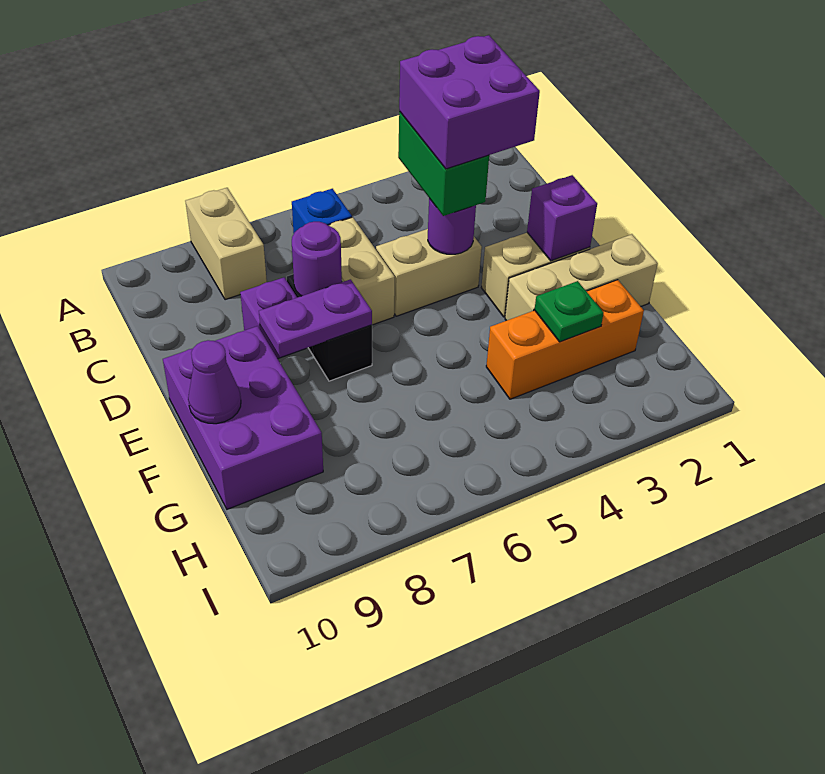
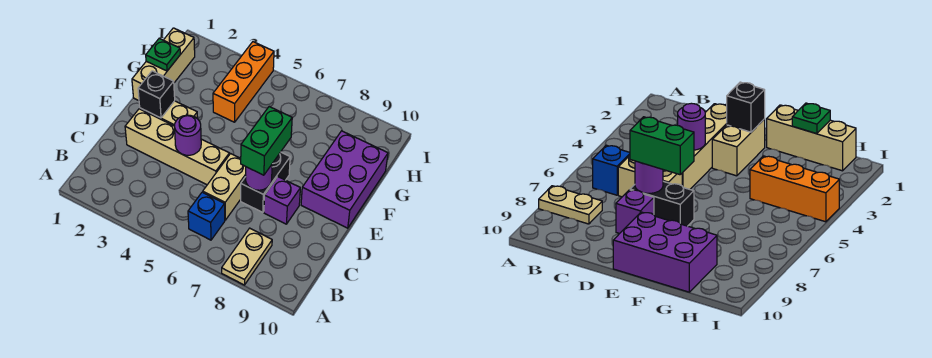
tan 1x2 brick [185,188,267,300] -> tan 1x2 plate [222,228,272,285]
purple 2x2 brick [399,35,540,169] -> none
green 1x2 brick [398,112,489,216] -> green 1x2 brick moved to [241,107,292,175]
tan 1x2 brick [376,229,482,316] -> tan 1x4 brick [125,109,229,185]
purple 1x1 brick [527,175,597,261] -> black 1x1 brick [138,71,175,118]
purple 1x2 plate [259,279,372,357] -> none
tan 1x3 brick [505,234,658,321] -> tan 1x3 brick turned to [132,28,195,101]
purple 1x1 cone [188,340,241,424] -> none
orange 1x3 brick [486,280,644,399] -> orange 1x3 brick turned to [213,42,274,122]
green 1x1 plate [534,281,604,342] -> green 1x1 plate moved to [146,38,180,71]

